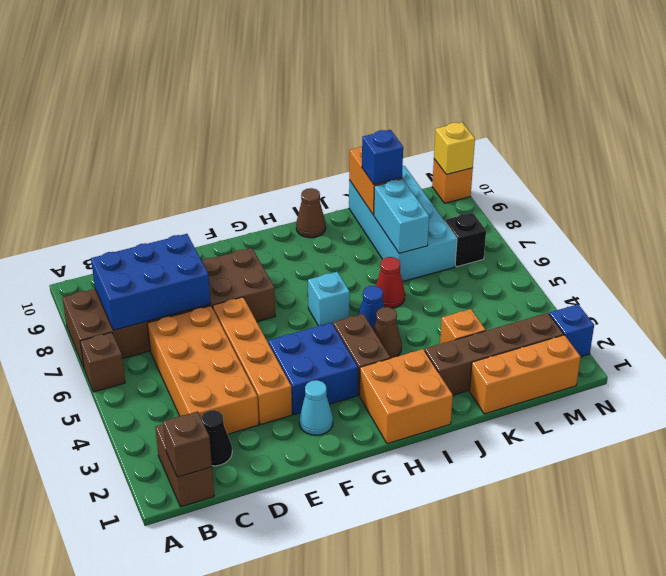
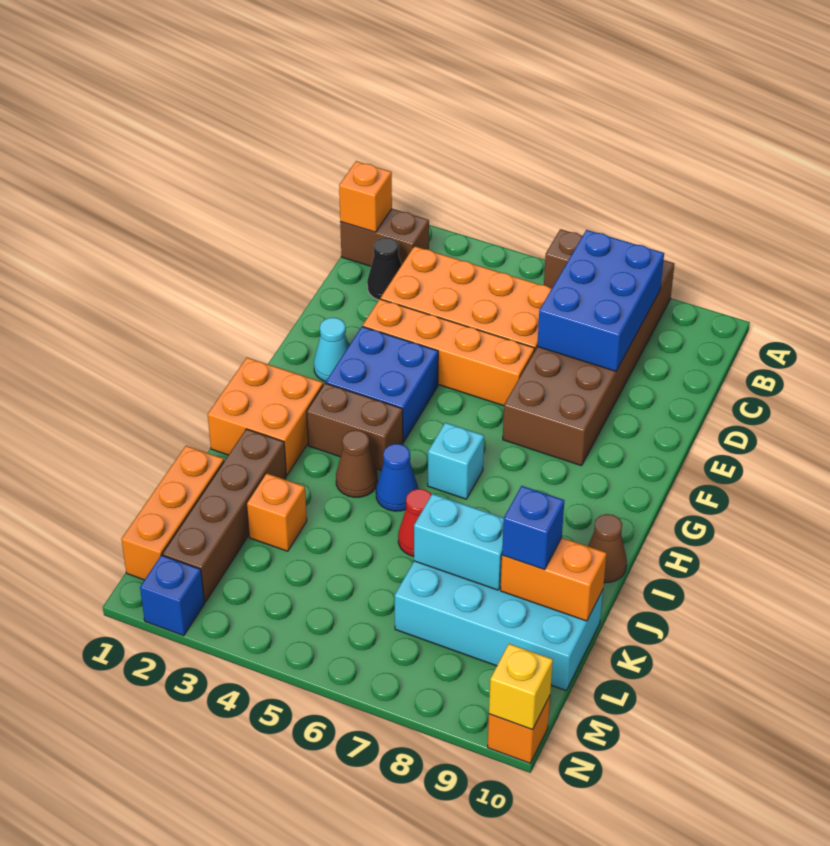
brown 1x1 brick [163,411,212,477] -> orange 1x1 brick [339,161,392,232]
black 1x1 brick [445,212,486,267] -> none

